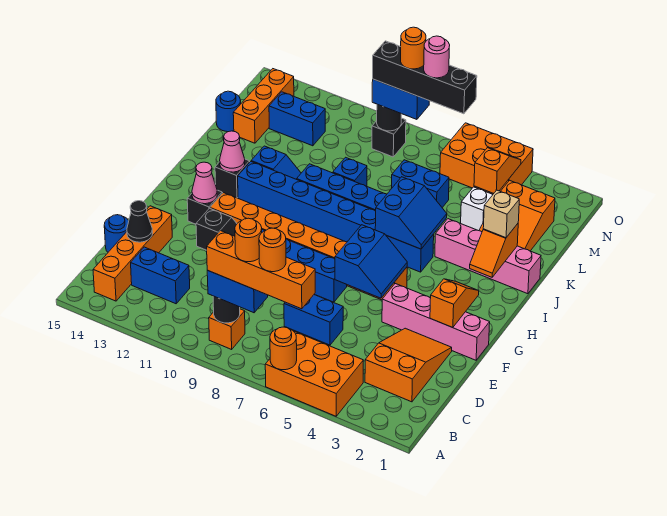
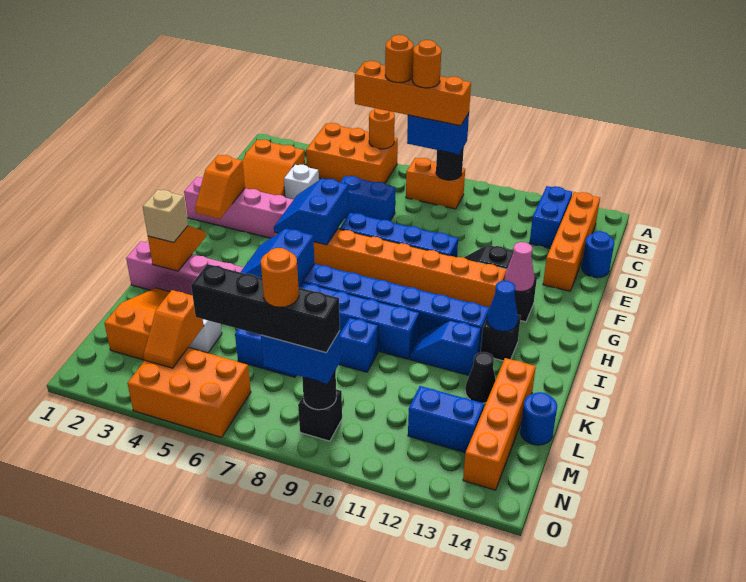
orange 1x1 brick [209,309,245,349] -> orange 1x2 brick [406,158,465,209]
blue 1x2 brick [131,247,190,304] -> blue 1x2 brick turned to [530,186,572,248]
none -> white 1x1 brick [284,165,319,200]
black 1x1 cone [127,201,153,242] -> black 1x1 cone moved to [465,352,495,403]
pink 1x1 cone [220,131,245,172] -> blue 1x1 cone [487,281,518,332]
orange 1x3 brick [233,69,294,143] -> orange 1x4 brick [463,358,536,490]
pink 1x1 round brick [424,36,450,78] -> none

